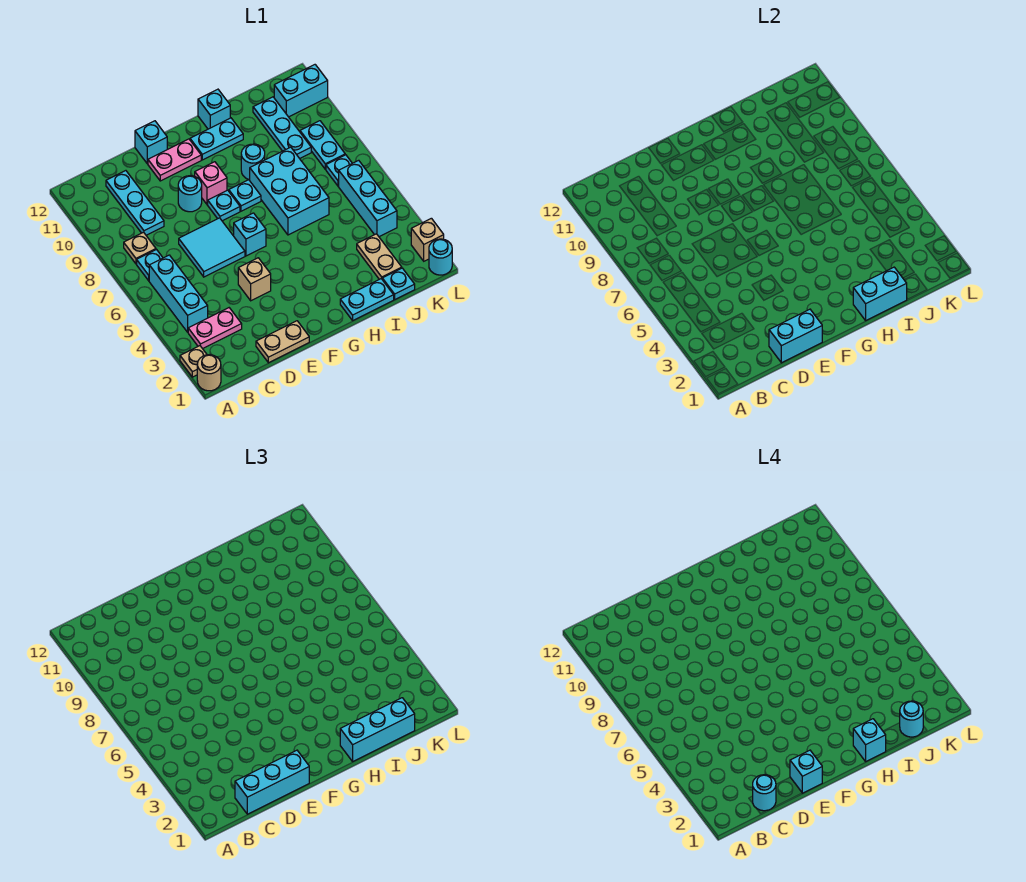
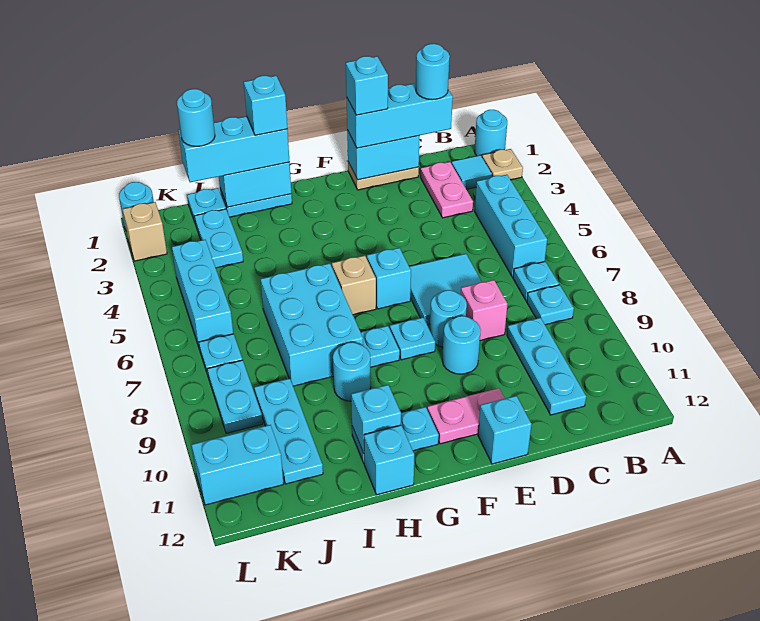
tan 1x1 round brick [197,355,221,391] -> cyan 1x1 round brick [474,110,507,156]
none -> cyan 1x1 tile [452,155,492,189]
pink 1x2 plate [188,308,242,349] -> pink 1x2 plate turned to [420,162,473,218]
tan 1x1 plate [124,232,156,264] -> cyan 1x1 plate [527,285,574,325]
tan 1x1 brick [238,258,271,301] -> tan 1x1 brick moved to [332,256,376,315]
none -> cyan 1x1 round brick [430,290,467,347]
pink 1x1 brick [195,162,227,205] -> pink 1x1 brick moved to [461,280,507,341]
none -> cyan 1x1 brick [351,385,401,453]
tan 1x2 plate [357,234,402,279] -> cyan 1x2 plate [194,209,243,268]

